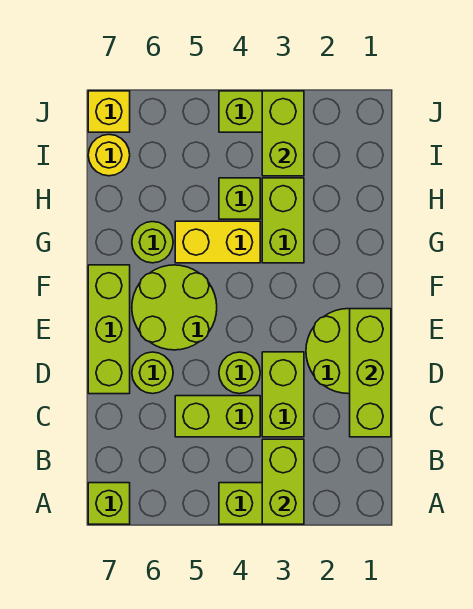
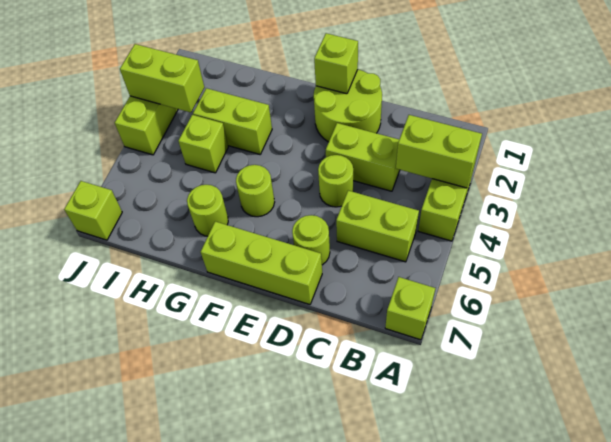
lime 1x3 brick [350,309,391,437] -> lime 1x1 brick [314,33,358,94]
lime 1x2 brick [175,396,260,437] -> lime 1x2 brick turned to [336,191,419,262]
lime 2x2 round brick [132,265,217,350] -> lime 1x1 round brick [236,165,275,217]
yellow 1x2 brick [175,221,260,263] -> none
yellow 1x1 round brick [88,135,130,176] -> none
yellow 1x1 brick [88,91,130,132] -> lime 1x1 brick [64,181,122,240]

